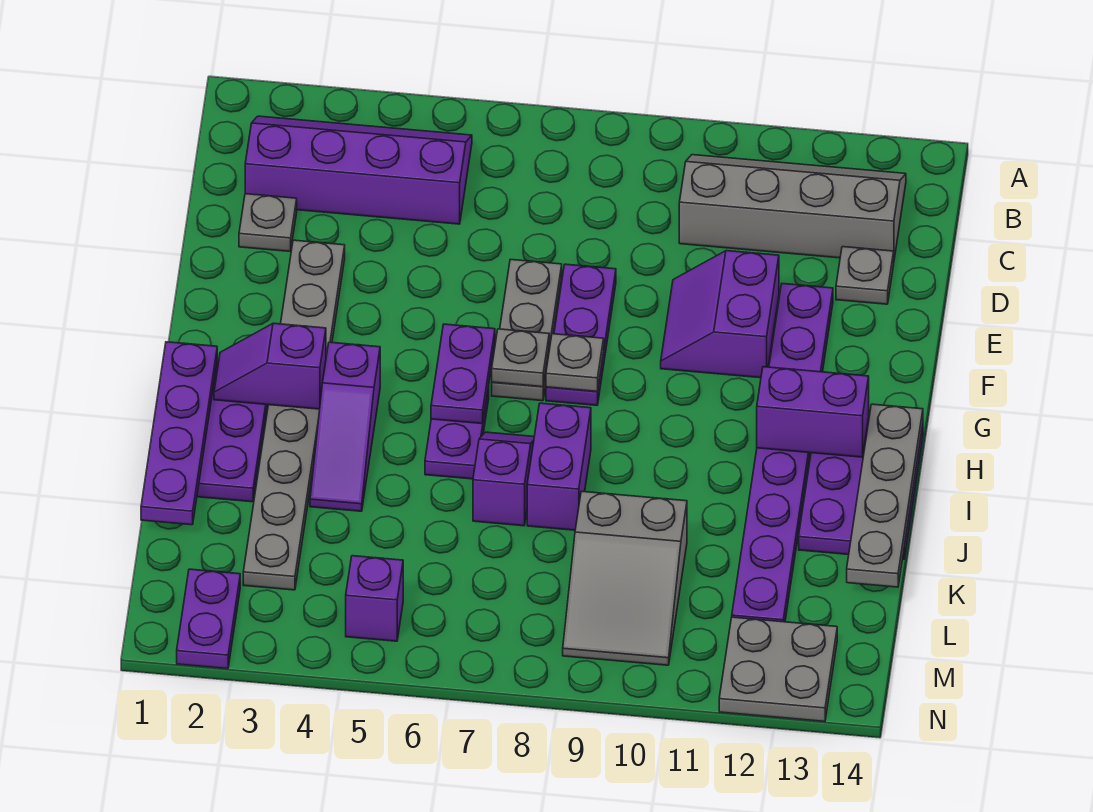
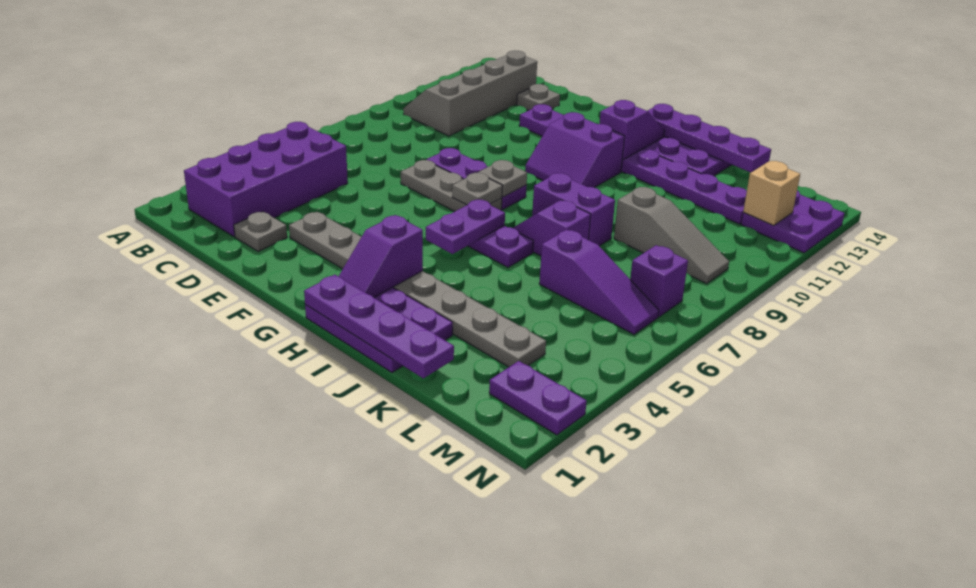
purple 2x4 slope [245,116,472,224] -> purple 2x4 brick [184,122,348,237]
purple 2x2 slope [661,251,779,378] -> purple 2x2 slope moved to [525,112,625,188]
purple 1x2 plate [431,324,495,424] -> purple 1x2 plate turned to [426,199,505,254]
purple 1x3 slope [310,342,380,511] -> purple 1x3 slope moved to [539,230,659,334]
purple 1x2 brick [757,367,869,457] -> purple 1x2 slope [599,100,665,159]
grey 1x4 plate [847,404,923,587] -> purple 1x4 plate [648,104,771,172]
grey 2x3 slope [563,491,687,665] -> grey 1x3 slope [614,187,729,283]
purple 1x1 brick [346,556,403,641] -> purple 1x1 brick moved to [630,245,688,317]
grey 2x2 plate [719,617,837,721] -> purple 2x2 plate [741,190,845,253]
none -> tan 1x1 brick [743,161,800,226]

